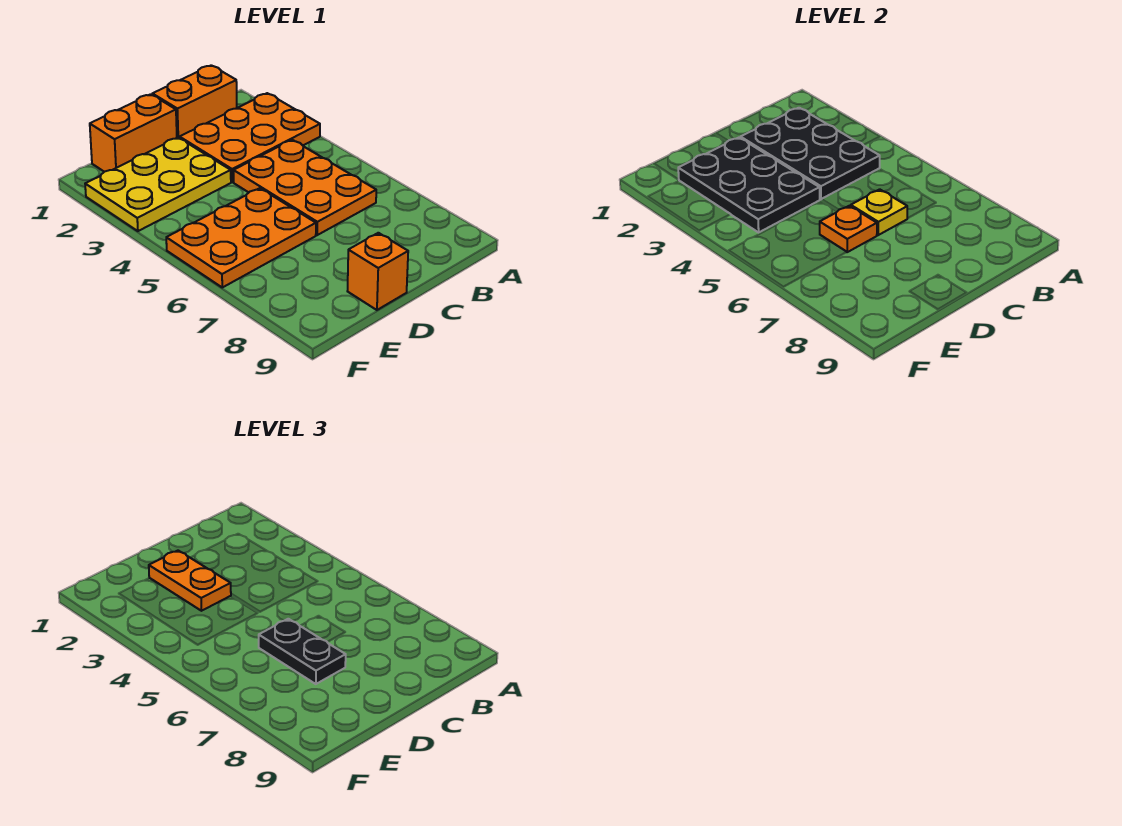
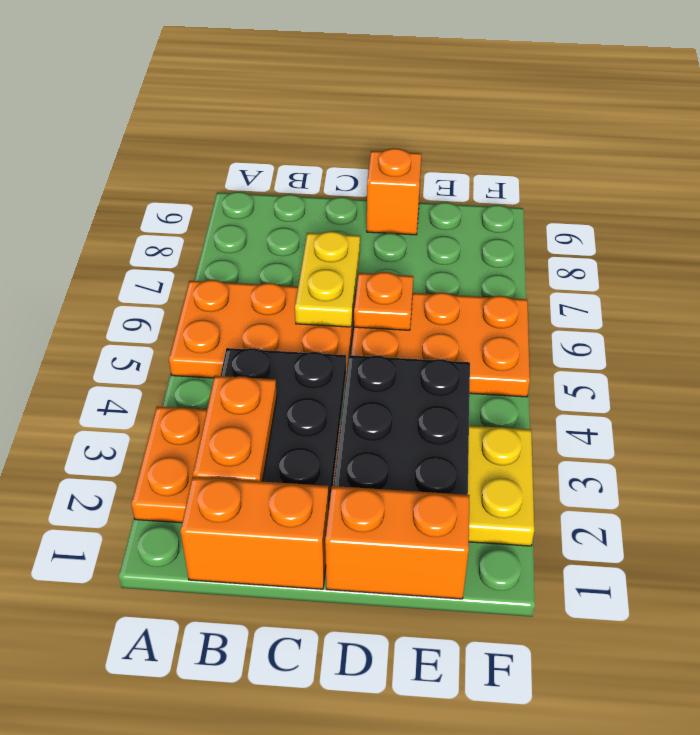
orange 2x3 plate [233,140,376,235] -> orange 2x3 plate turned to [169,280,356,386]
yellow 1x1 plate [851,189,907,235] -> yellow 1x2 plate [295,231,360,327]
orange 1x2 plate [149,551,231,611] -> orange 1x2 plate moved to [193,376,277,482]
black 1x2 plate [259,619,346,684] -> none

